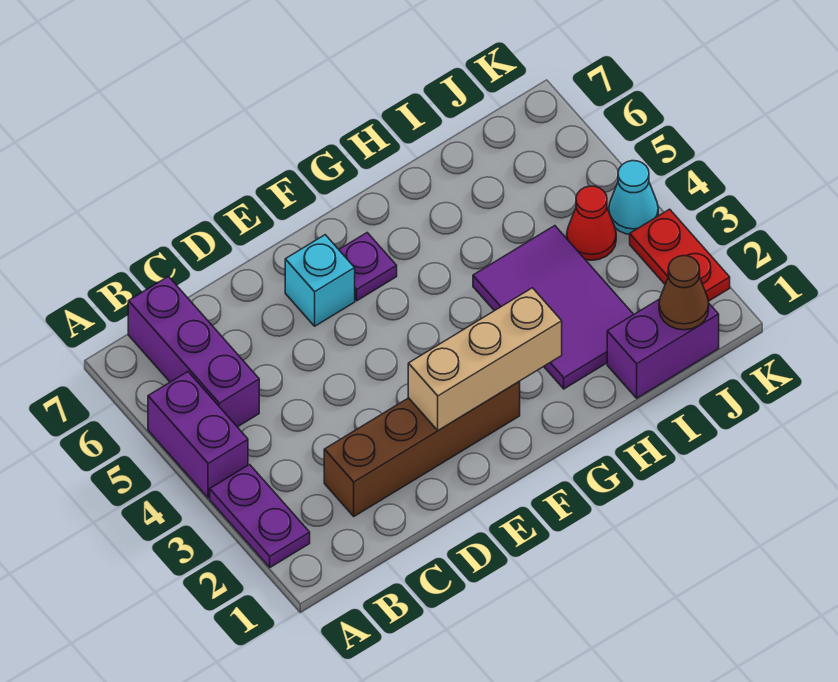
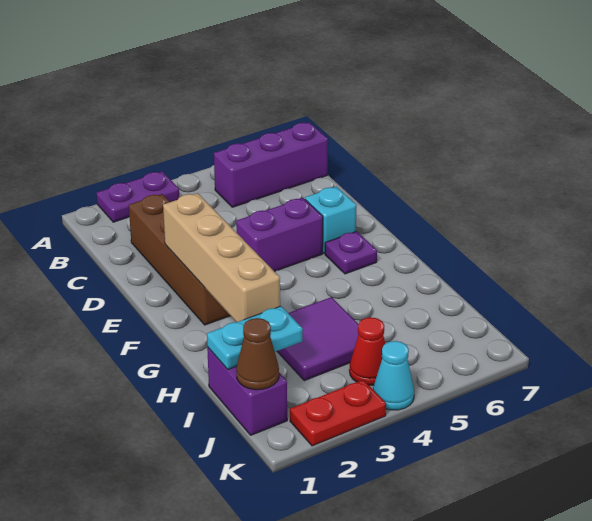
purple 1x2 brick [148,372,248,498] -> purple 1x2 brick moved to [236,198,323,272]
tan 1x3 brick [408,288,562,430] -> tan 1x4 brick [163,193,280,322]
purple 2x3 tile [473,226,634,389] -> purple 2x2 tile [277,297,359,381]
none -> cyan 1x2 plate [207,306,303,369]

